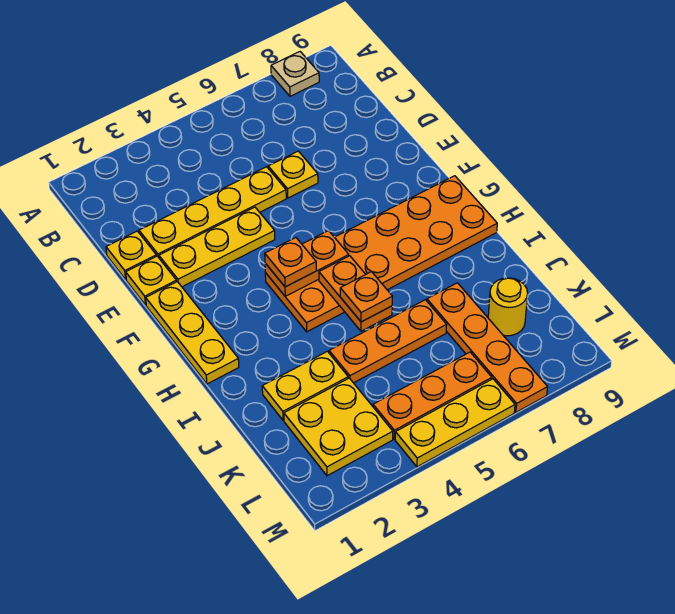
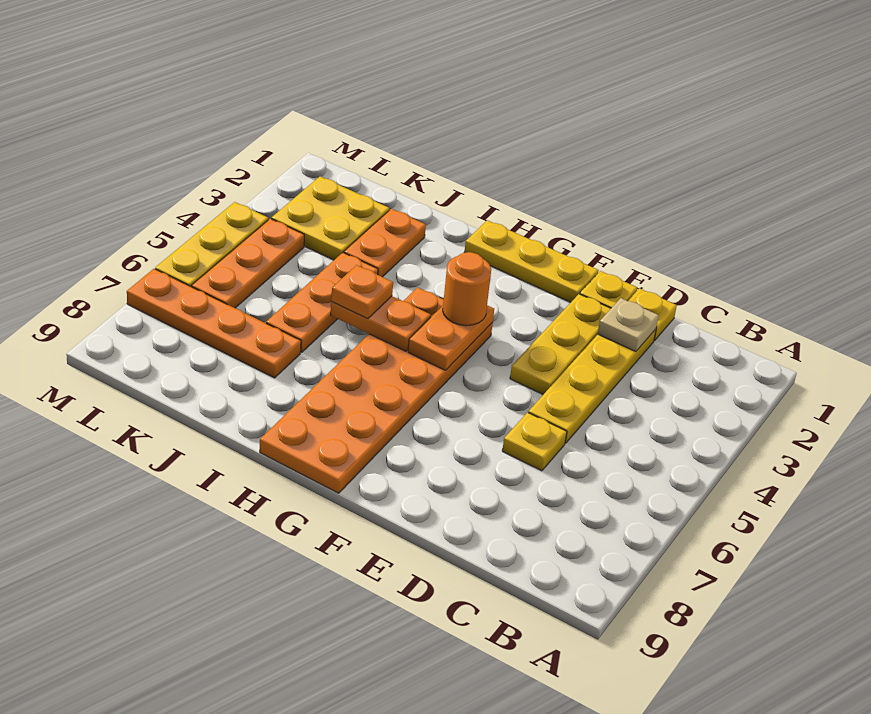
tan 1x1 plate [271,52,319,96] -> tan 1x1 plate moved to [598,298,659,352]
orange 1x1 plate [265,238,316,287] -> orange 1x1 round brick [443,252,491,326]
yellow 1x2 plate [262,351,348,420] -> orange 1x2 plate [344,209,426,277]
yellow 1x1 round brick [488,278,528,336] -> none

